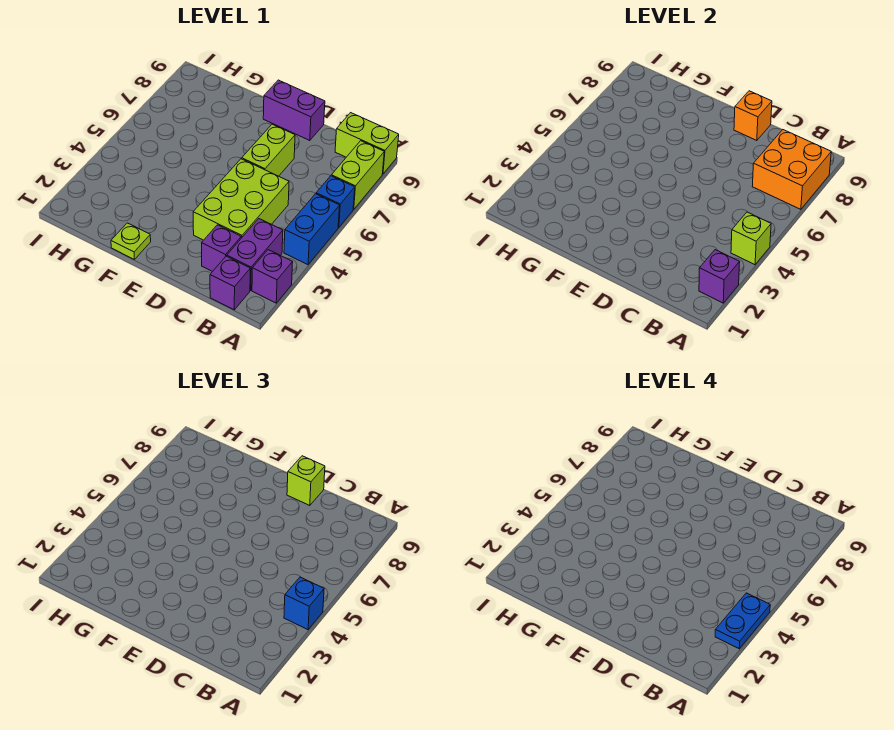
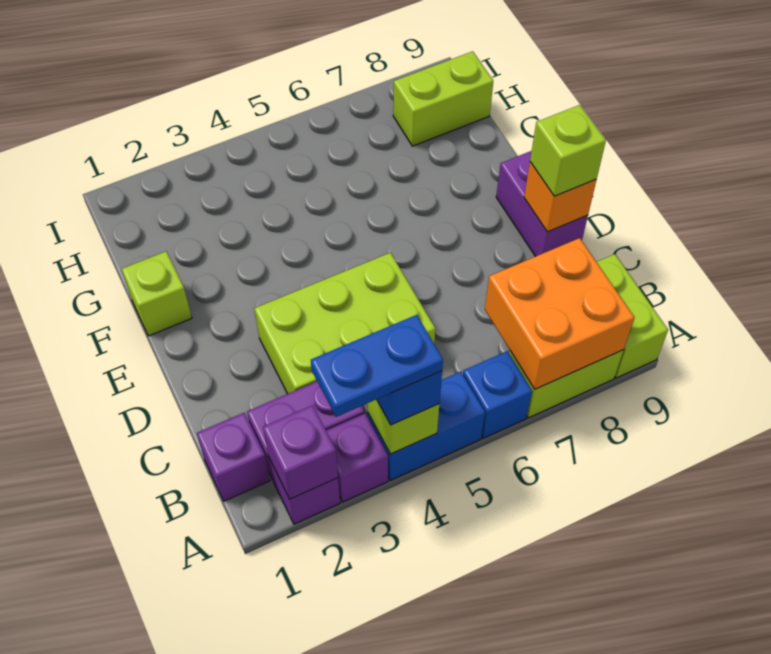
purple 1x1 brick [202,225,241,272] -> purple 1x1 brick moved to [326,413,388,502]
lime 1x2 brick [242,124,295,176] -> lime 1x2 brick moved to [393,51,493,146]
lime 1x1 plate [111,223,151,260] -> lime 1x1 brick [122,251,192,336]

